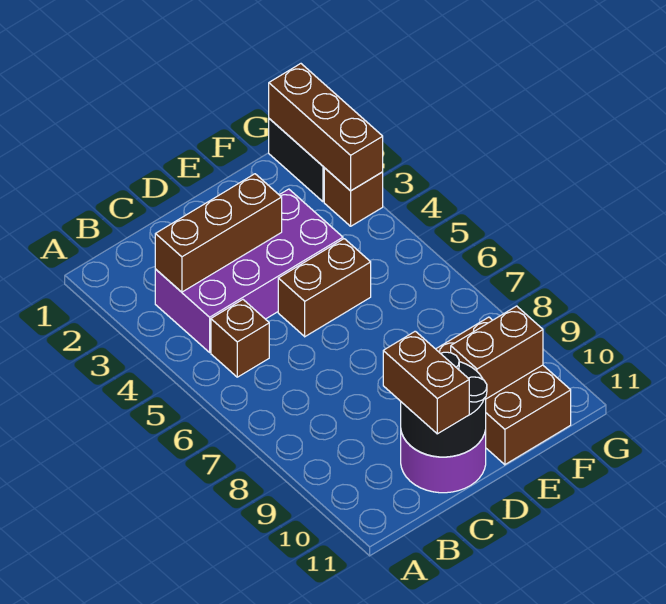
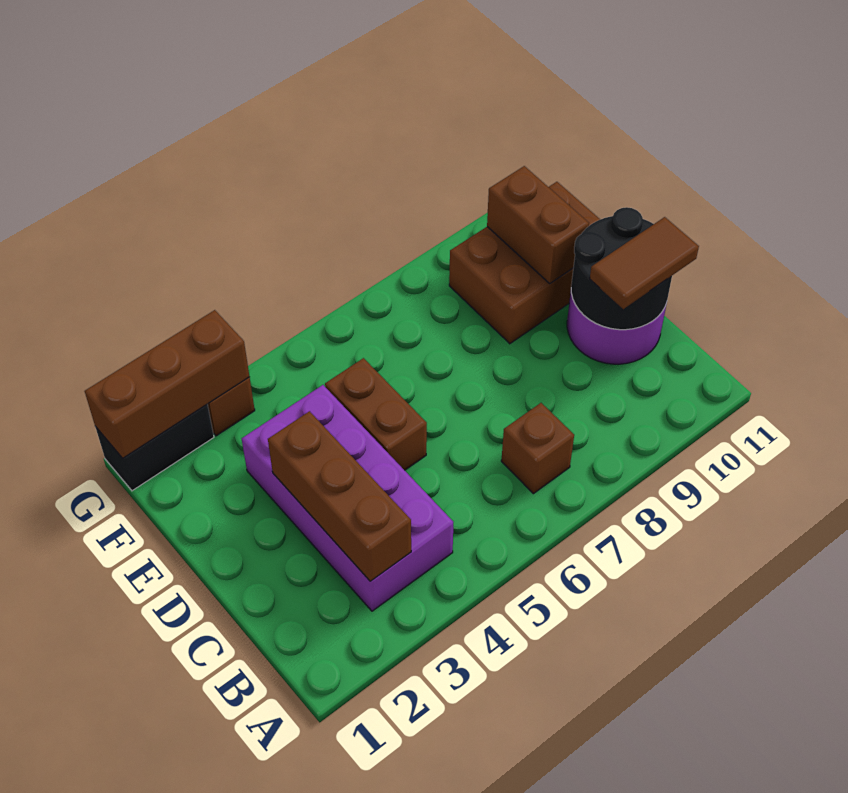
brown 1x1 brick [211,300,269,377] -> brown 1x1 brick moved to [501,403,574,494]
brown 1x2 brick [383,331,469,434] -> brown 1x2 tile [590,217,699,309]

